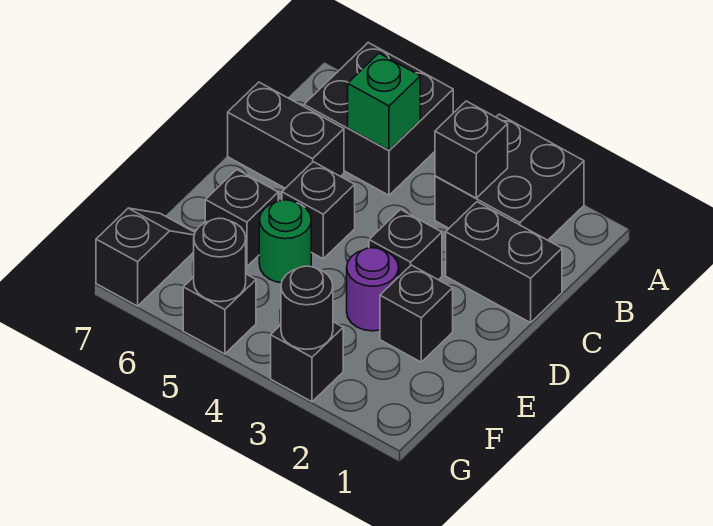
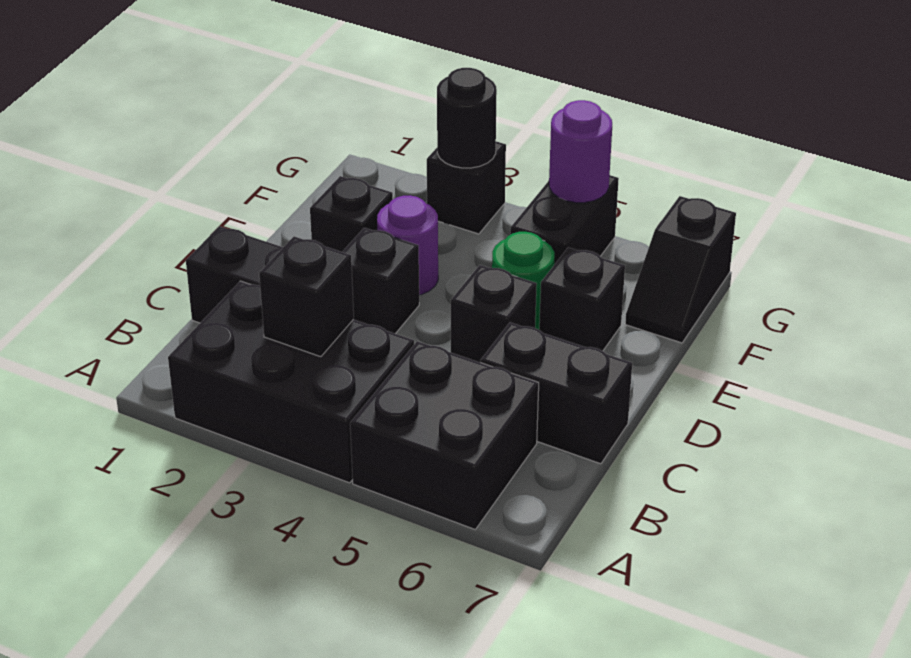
black 2x2 brick [435,114,584,240] -> black 2x3 brick [168,281,414,483]
green 1x1 brick [348,53,420,150] -> none
black 1x1 brick [183,274,256,354] -> black 1x2 brick [510,175,619,265]
black 1x1 round brick [194,218,246,302] -> purple 1x1 round brick [549,100,612,203]

